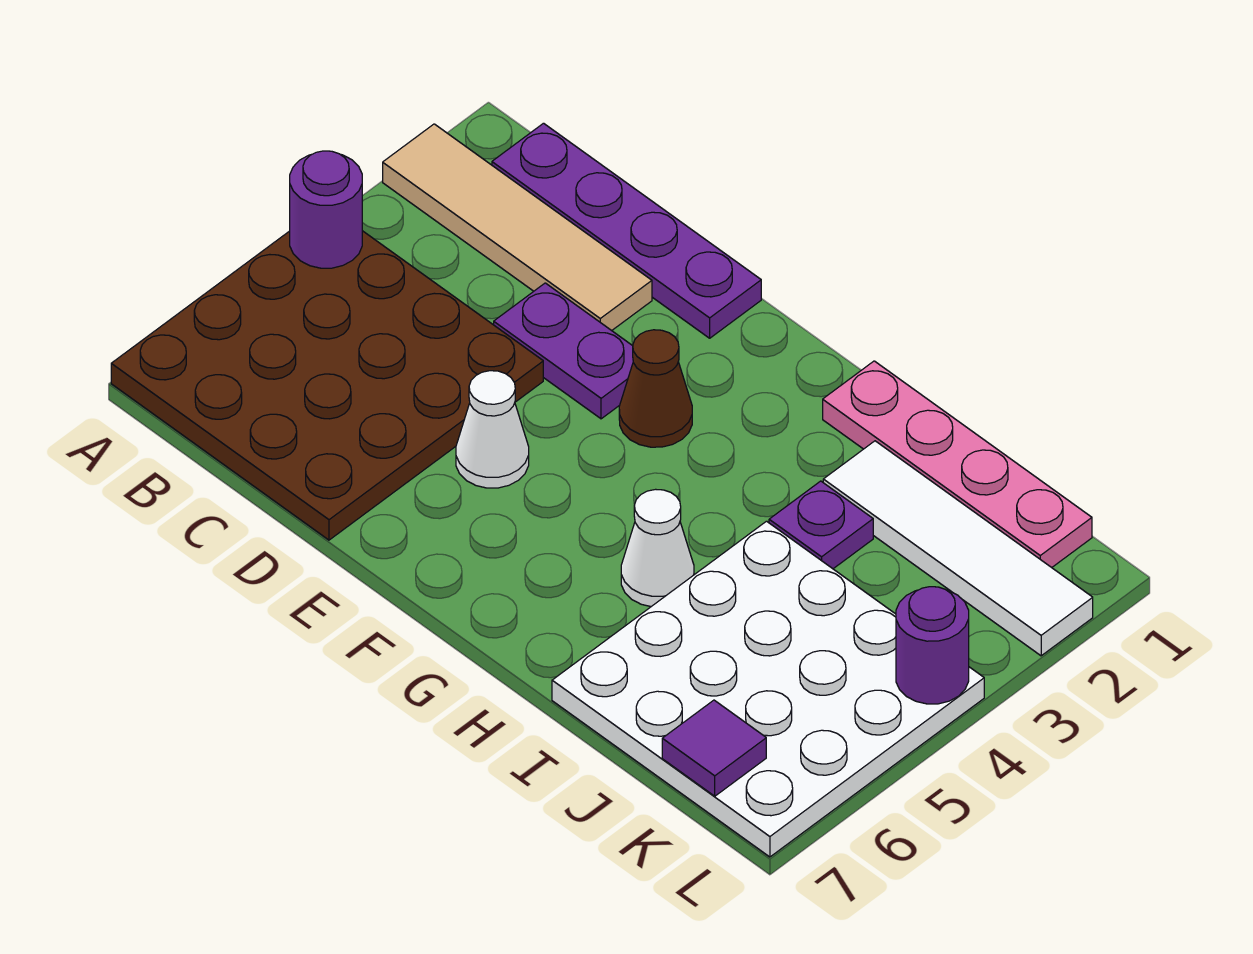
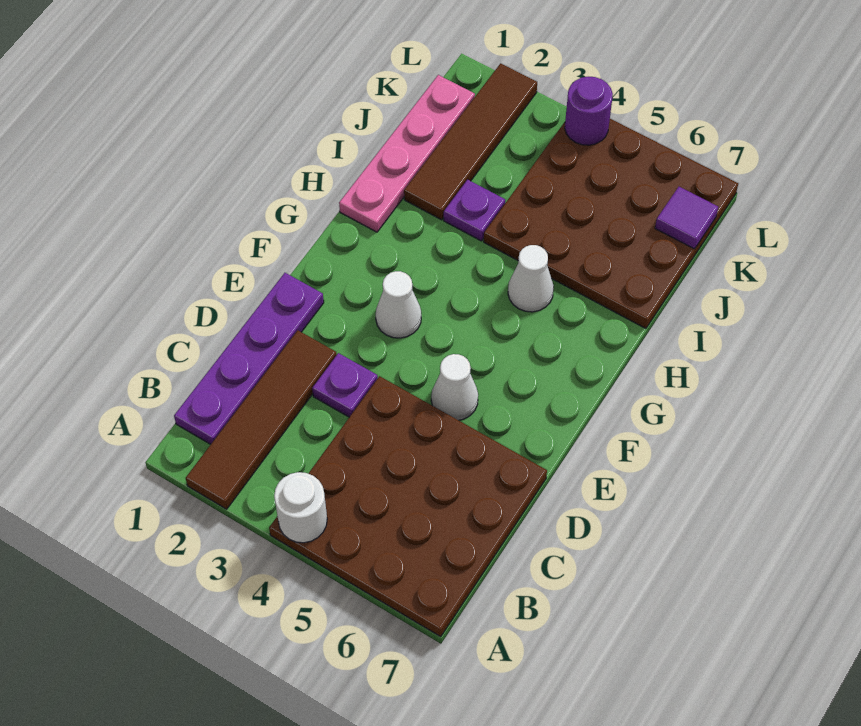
tan 1x4 tile [383,124,652,331] -> brown 1x4 tile [186,330,337,509]
purple 1x1 round brick [290,151,362,268] -> white 1x1 round brick [274,472,327,543]
purple 1x2 plate [494,283,633,419] -> purple 1x1 plate [312,353,378,417]
brown 1x1 cone [619,330,692,447] -> white 1x1 cone [376,271,421,338]
white 1x4 tile [823,441,1093,656] -> brown 1x4 tile [404,63,537,220]
white 4x4 plate [552,521,984,857] -> brown 4x4 plate [484,119,738,328]

